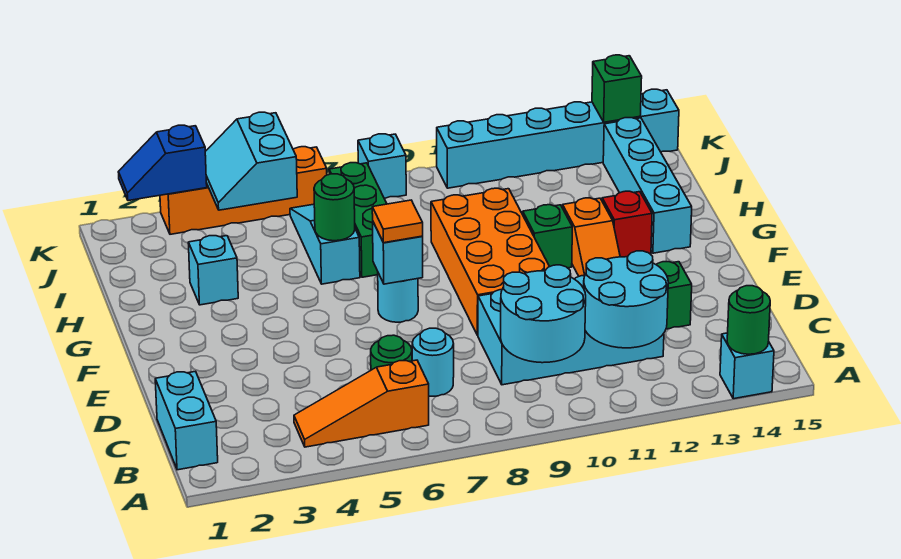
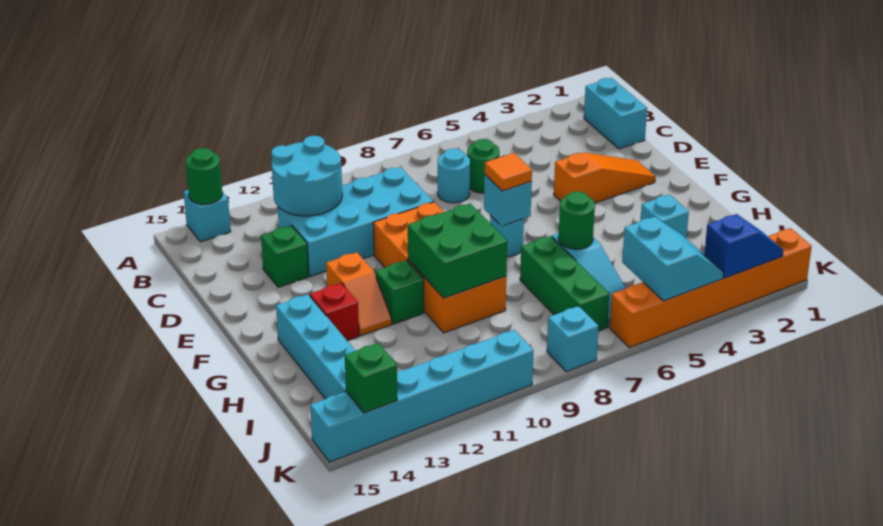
orange 1x3 slope [294,360,429,447] -> orange 1x3 slope moved to [554,152,655,203]
cyan 2x2 round brick [501,265,586,363] -> none
orange 1x2 slope [563,198,620,276] -> orange 1x2 slope turned to [326,252,392,336]
none -> green 2x2 brick [408,204,507,298]
orange 1x4 brick [160,147,327,234] -> orange 1x6 brick [610,228,812,348]

